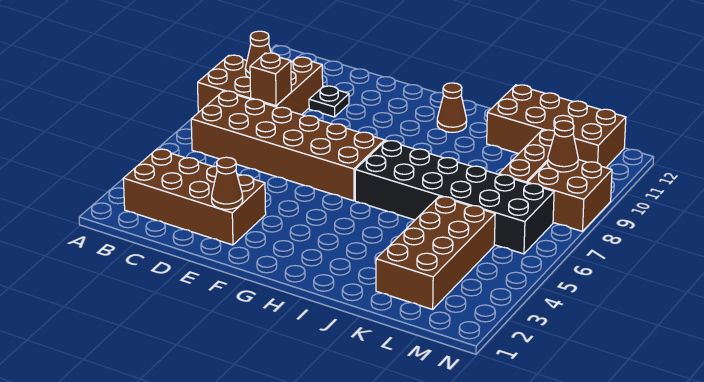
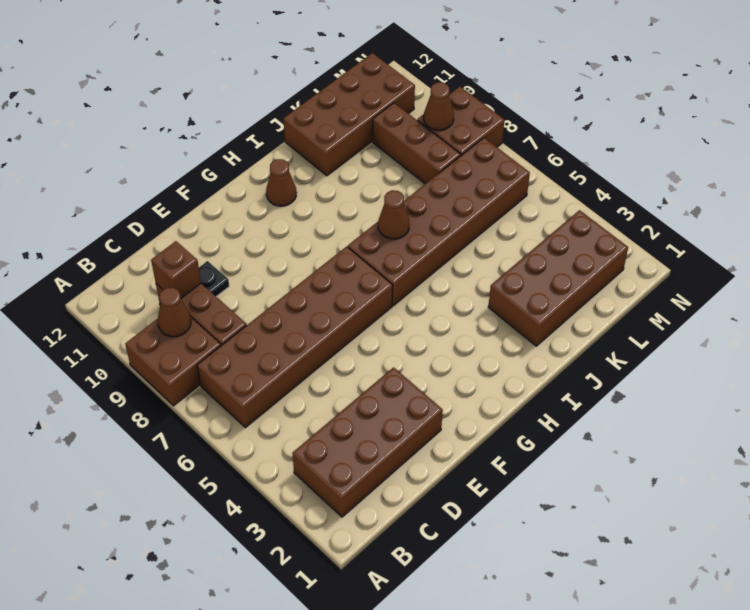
brown 1x1 brick [250,53,291,106] -> brown 1x1 brick moved to [151,241,201,298]
brown 1x1 cone [212,157,243,209] -> brown 1x1 cone moved to [378,190,409,239]
black 2x6 brick [355,140,554,254] -> brown 2x6 brick [348,138,530,306]
brown 2x4 brick [376,196,495,309] -> brown 2x4 brick turned to [488,210,628,346]

